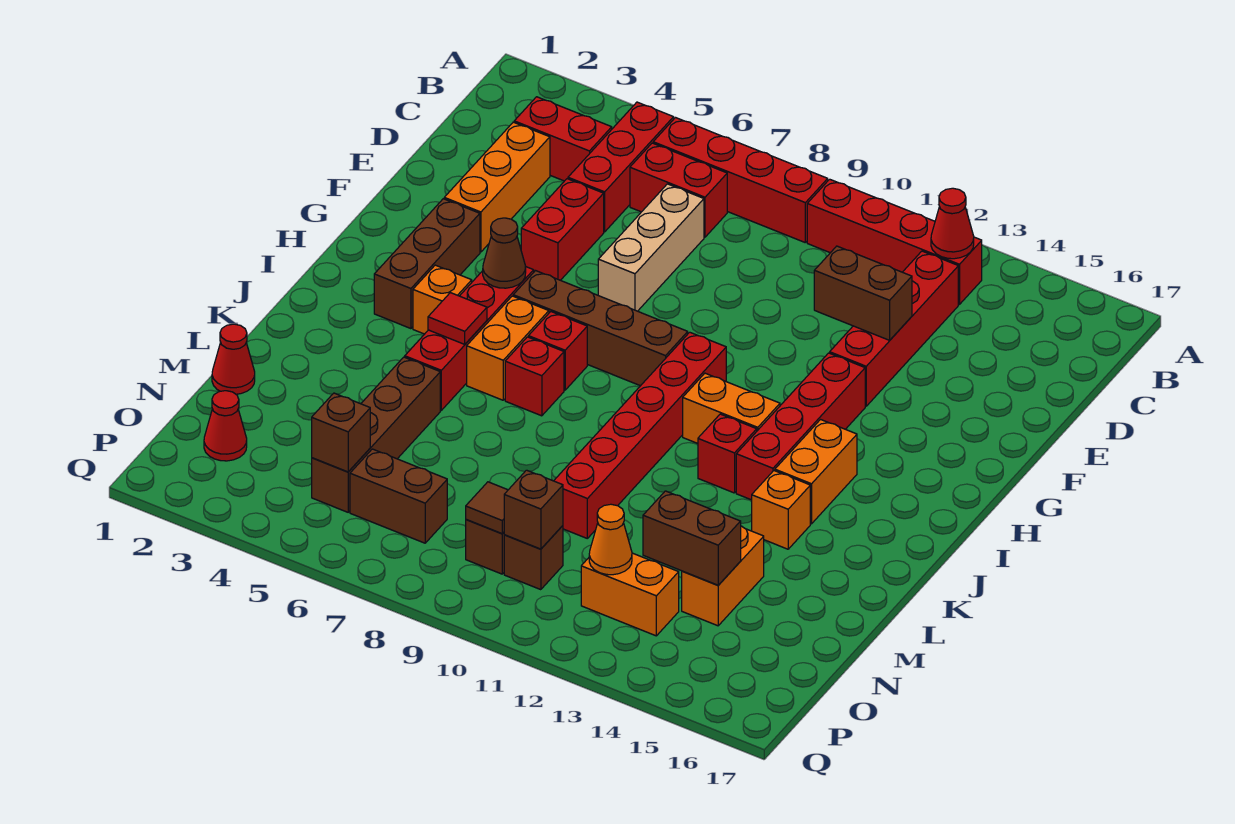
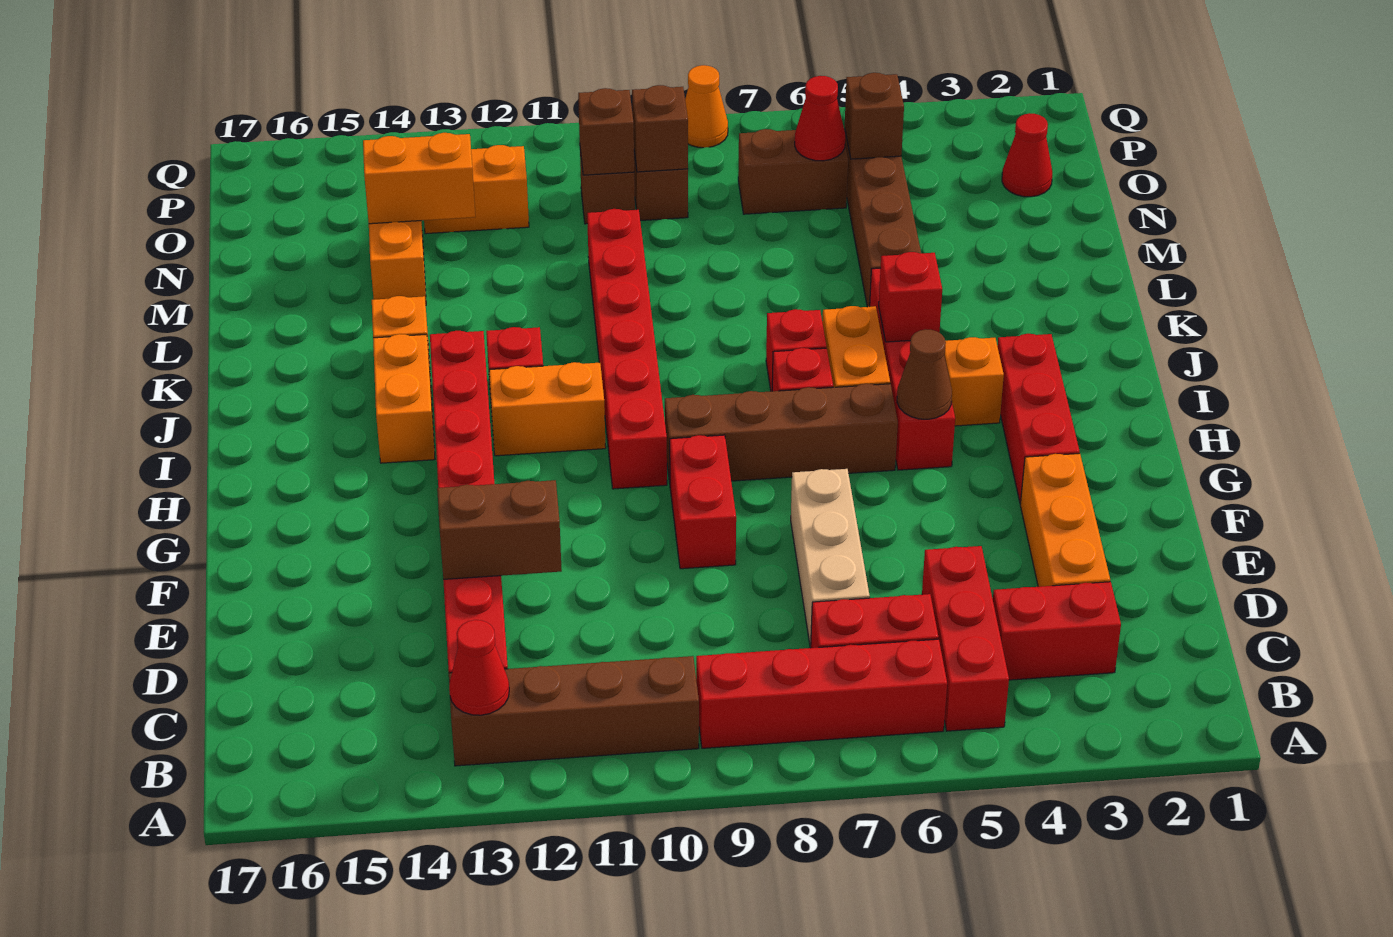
red 1x4 brick [807,179,982,304] -> brown 1x4 brick [449,656,699,766]
red 1x2 brick [521,179,604,280] -> red 1x2 brick moved to [670,435,736,569]
brown 1x3 brick [374,199,480,329] -> red 1x3 brick [997,334,1080,503]
red 1x1 tile [428,293,487,344] -> red 1x1 brick [879,252,942,342]
red 1x1 cone [212,324,255,394] -> red 1x1 cone moved to [795,76,845,161]
brown 1x2 brick [643,491,741,585] -> orange 1x2 brick [363,133,475,224]
brown 1x1 tile [466,482,508,534] -> brown 1x1 brick [632,85,688,172]
orange 1x1 cone [589,504,632,575] -> orange 1x1 cone moved to [685,65,728,148]

